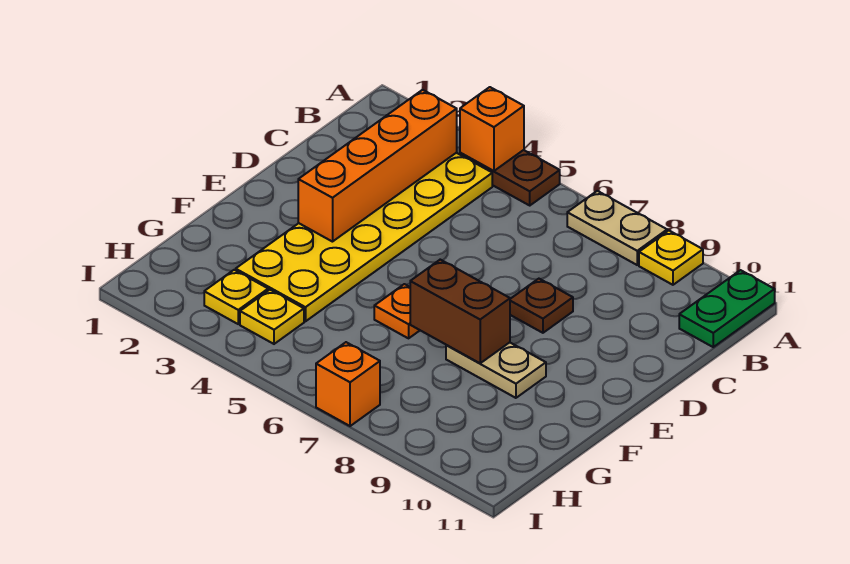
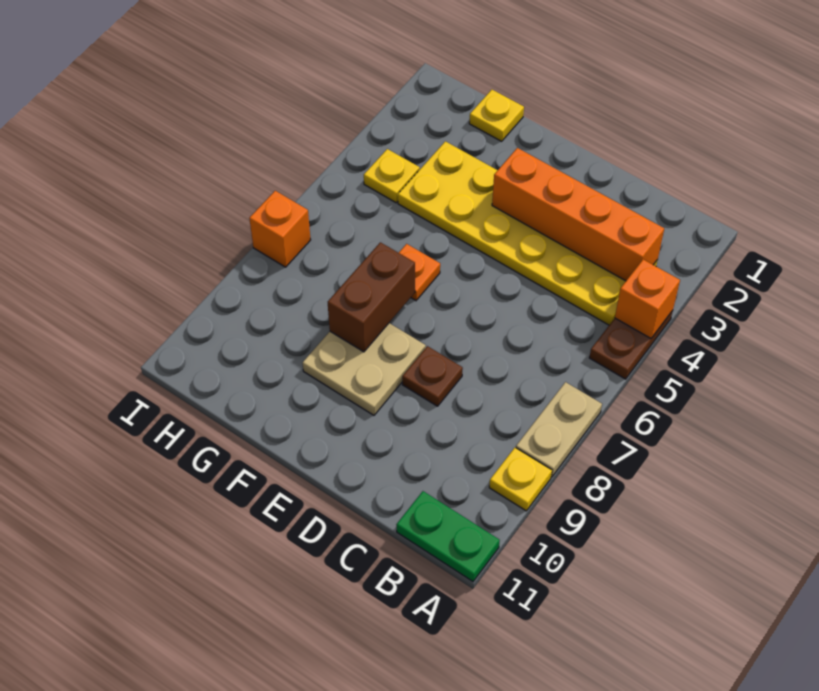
tan 1x2 plate [446,342,546,398] -> tan 2x2 plate [303,323,426,415]
yellow 1x1 plate [204,270,268,324] -> yellow 1x1 plate moved to [469,90,524,141]

